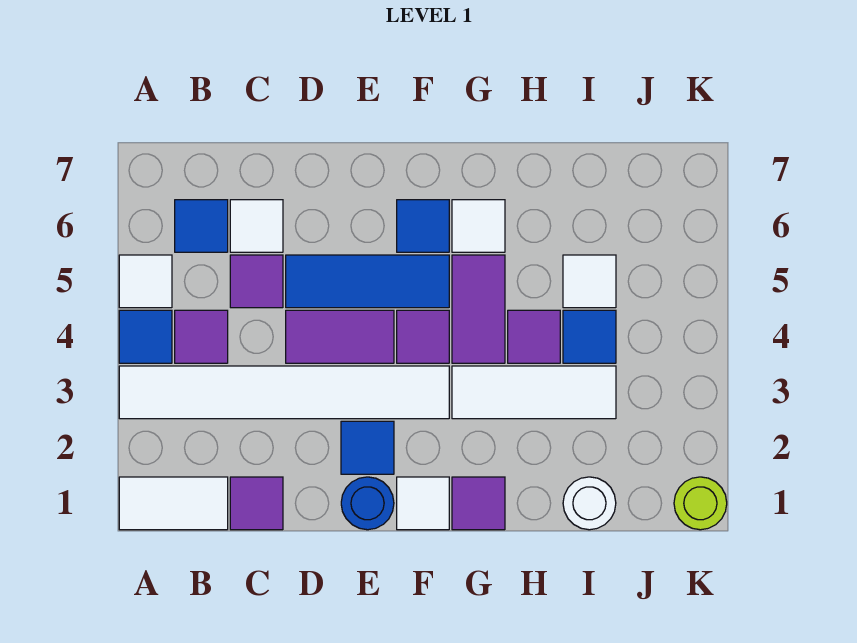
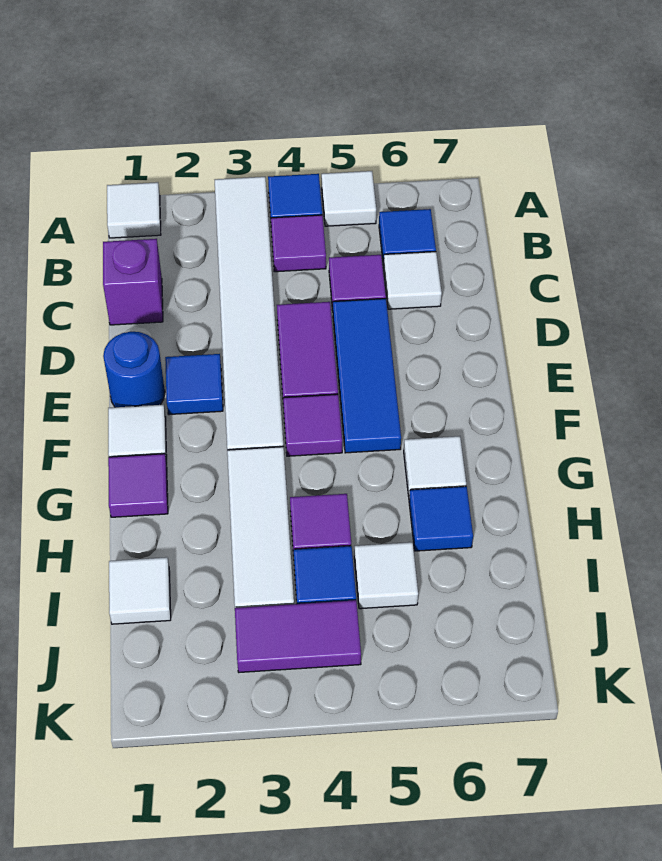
white 1x2 tile [119,477,228,530] -> white 1x1 tile [107,182,161,238]
purple 1x1 tile [230,477,283,530] -> purple 1x1 brick [103,239,163,325]
blue 1x1 tile [397,200,449,252] -> blue 1x1 tile moved to [409,486,473,551]
purple 1x2 tile [452,255,505,363] -> purple 1x2 tile moved to [235,600,361,672]
white 1x1 round brick [563,477,616,530] -> white 1x1 tile [109,557,171,624]
lime 1x1 round brick [674,477,727,530] -> none

